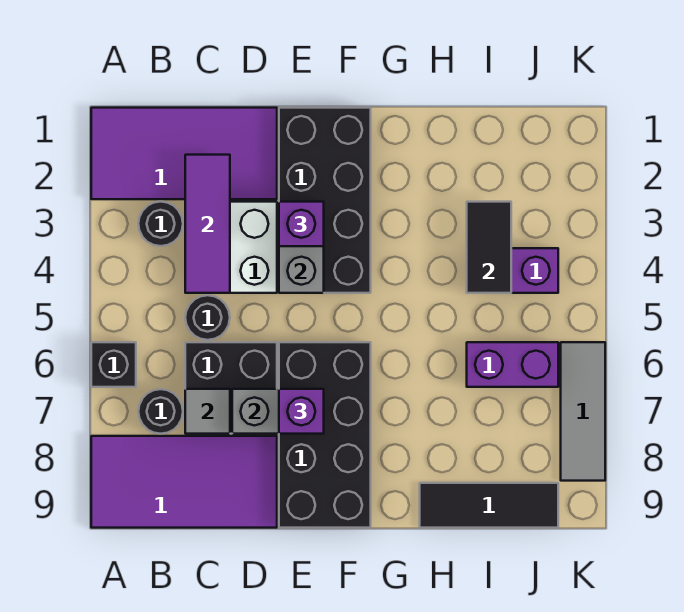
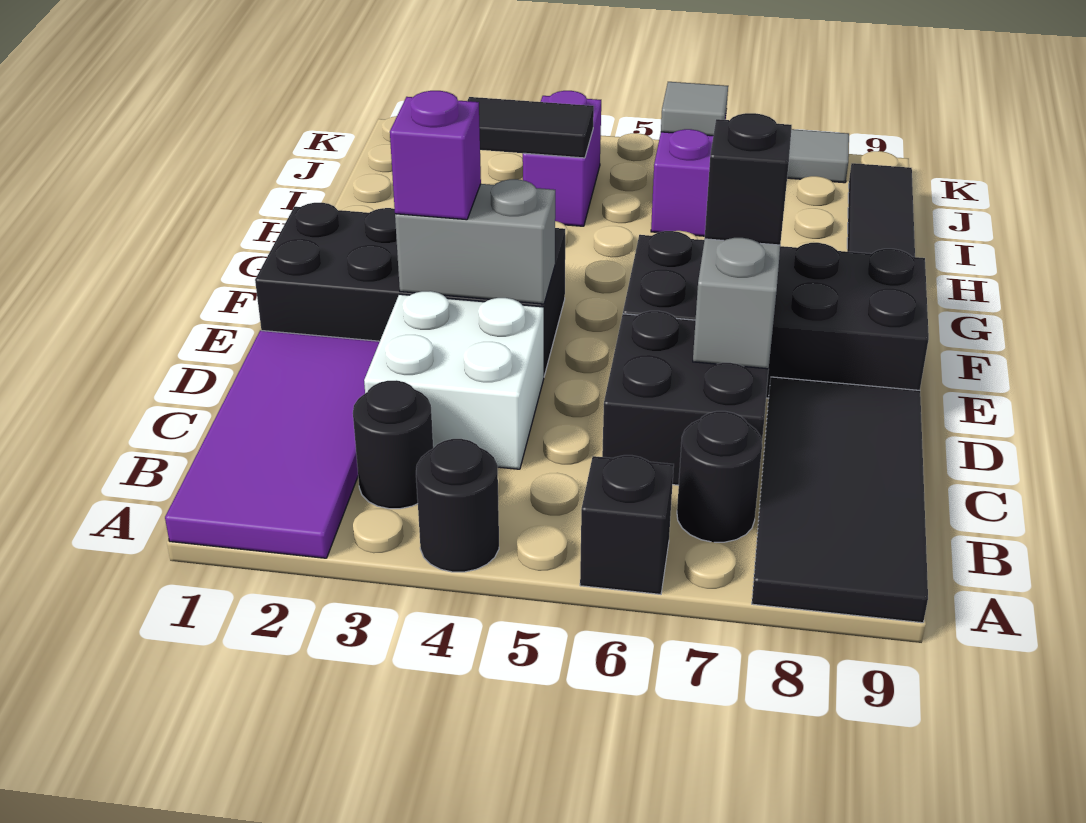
purple 2x4 tile [91,436,277,528] -> black 2x4 tile [752,377,928,623]
purple 1x3 tile [185,155,230,293] -> none
black 1x1 round brick [185,295,230,340] -> black 1x1 round brick moved to [416,439,499,572]
grey 1x1 tile [185,389,230,434] -> grey 1x1 tile moved to [661,82,728,136]
purple 1x1 brick [279,389,324,434] -> black 1x1 brick [705,113,792,245]

